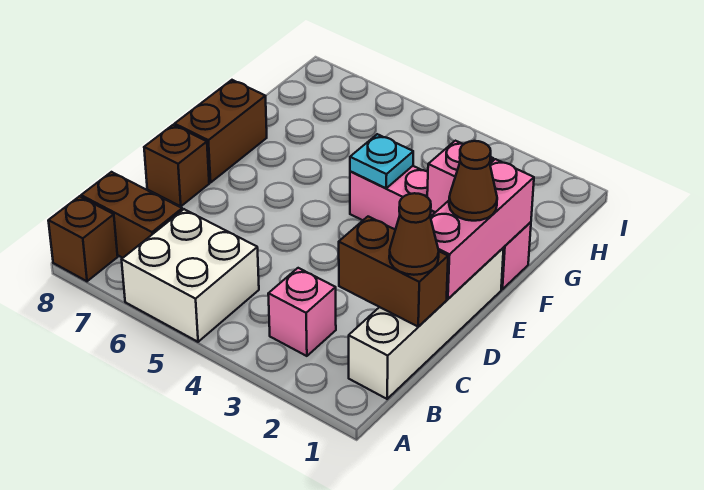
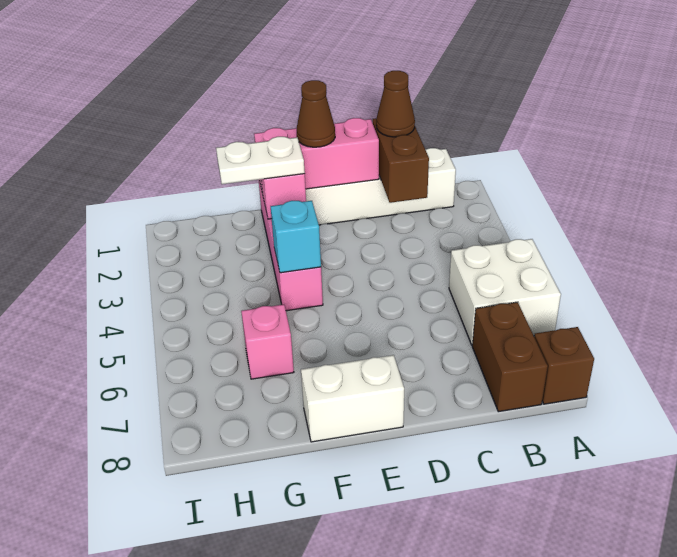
pink 1x1 brick [268,268,336,356] -> pink 1x1 brick moved to [241,305,294,379]
brown 1x1 brick [144,125,209,206] -> none
brown 1x2 brick [175,80,267,183] -> white 1x2 brick [301,355,404,442]
none -> white 1x2 plate [216,137,305,184]
cyan 1x1 plate [350,134,413,188] -> cyan 1x1 brick [271,201,321,273]

